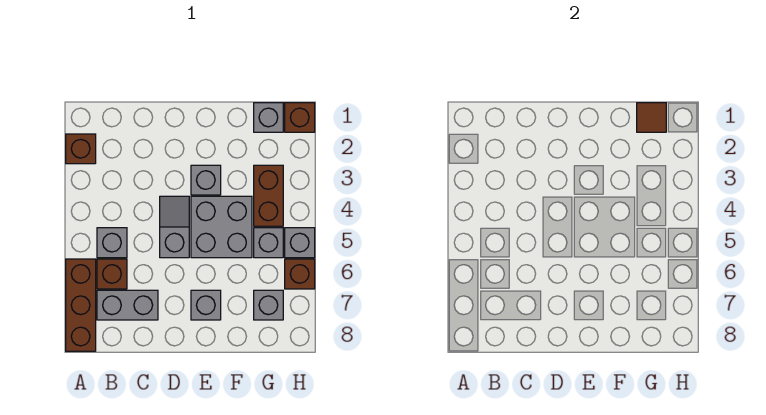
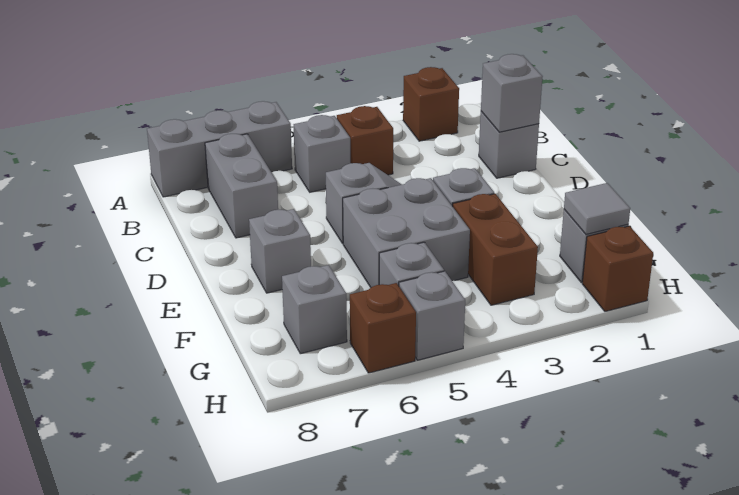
brown 1x3 brick [66,259,96,351] -> grey 1x3 brick [147,101,292,197]
brown 1x1 brick [97,259,127,289] -> brown 1x1 brick moved to [337,106,393,175]
none -> grey 1x1 brick [479,111,539,178]
none -> grey 1x1 brick [481,54,543,132]
brown 1x1 tile [637,103,666,132] -> grey 1x1 tile [564,183,630,234]
brown 1x2 brick [254,165,283,226] -> brown 1x2 brick turned to [453,194,538,305]

